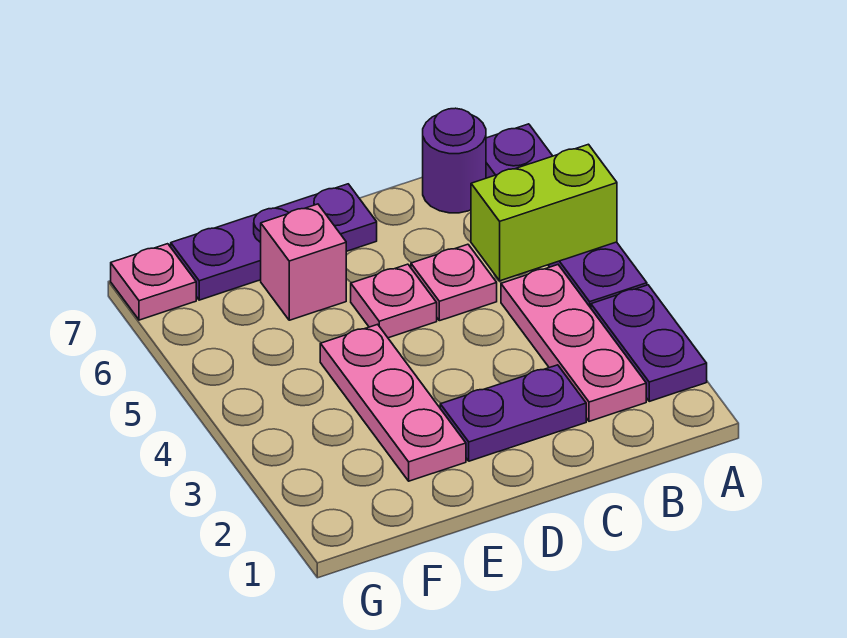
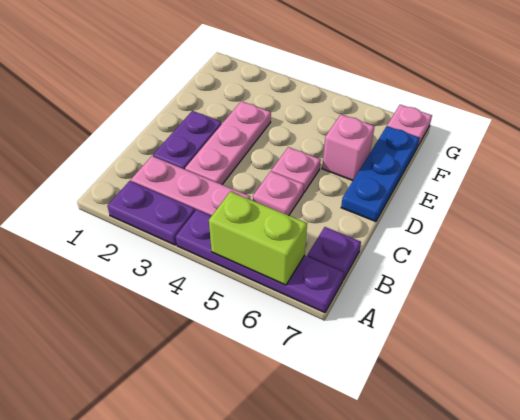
lime 1x2 brick [471,144,617,281] -> lime 1x2 brick turned to [209,192,307,285]
purple 1x1 round brick [423,108,486,213] -> purple 1x1 plate [307,227,361,280]
purple 1x3 plate [171,184,377,300] -> blue 1x3 plate [341,126,420,222]
pink 1x3 plate [320,324,466,481] -> pink 1x3 plate turned to [185,101,271,184]

